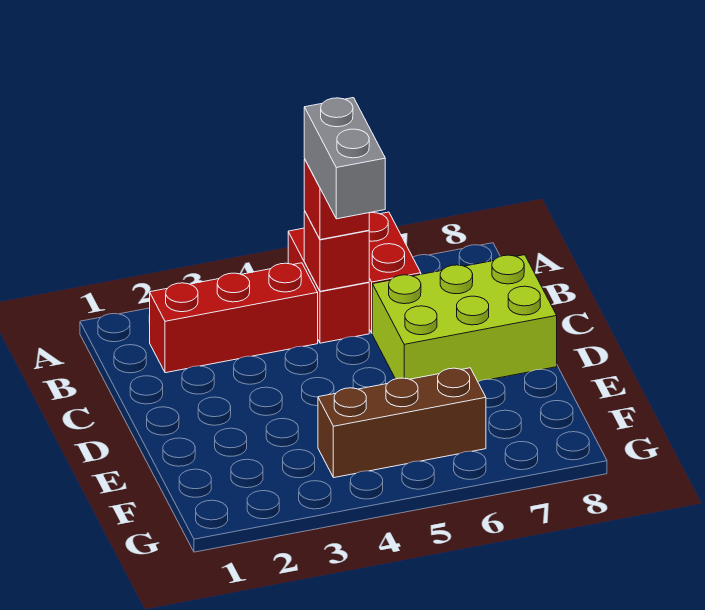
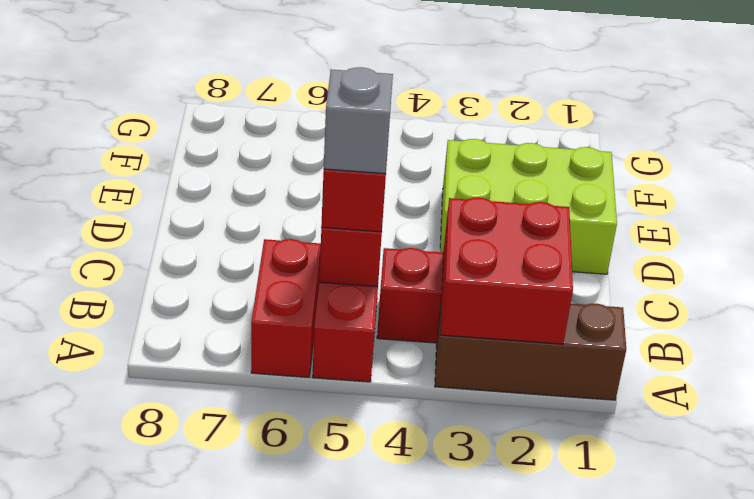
none -> red 2x2 brick [440,197,573,344]
grey 1x2 brick [304,98,385,219] -> grey 1x1 brick [324,67,393,174]
lime 2x3 brick [372,255,557,382] -> lime 2x3 brick moved to [440,139,617,274]
brown 1x3 brick [318,368,486,478] -> brown 1x3 brick moved to [435,298,626,400]

